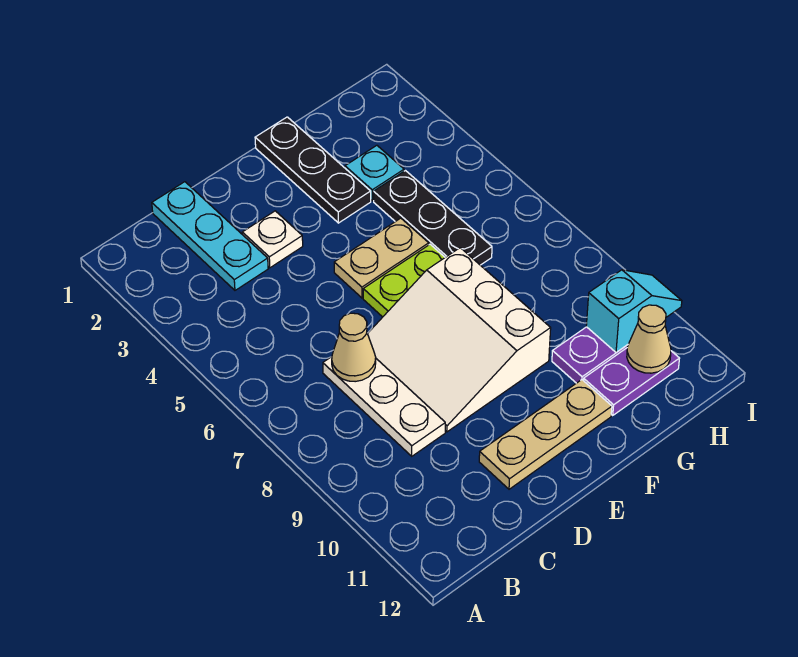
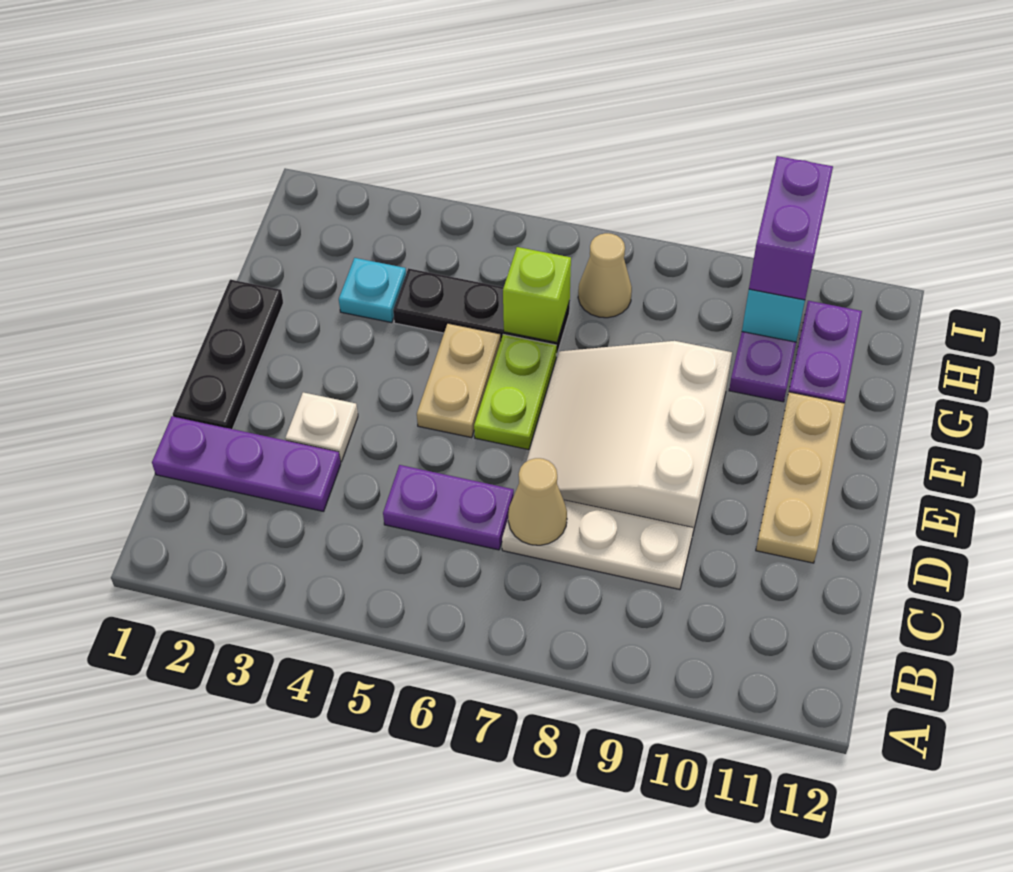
cyan 1x3 plate [152,182,268,290] -> purple 1x3 plate [152,416,341,511]
none -> purple 1x2 plate [383,465,514,550]
white 3x3 slope [368,248,551,432] -> white 3x3 slope turned to [527,341,732,536]
black 1x3 plate [255,117,371,223] -> black 1x3 plate turned to [173,280,283,429]
none -> lime 1x1 brick [503,247,571,342]
none -> purple 1x2 brick [749,156,833,300]
tan 1x1 cone [627,305,671,373] -> tan 1x1 cone moved to [578,233,632,318]

